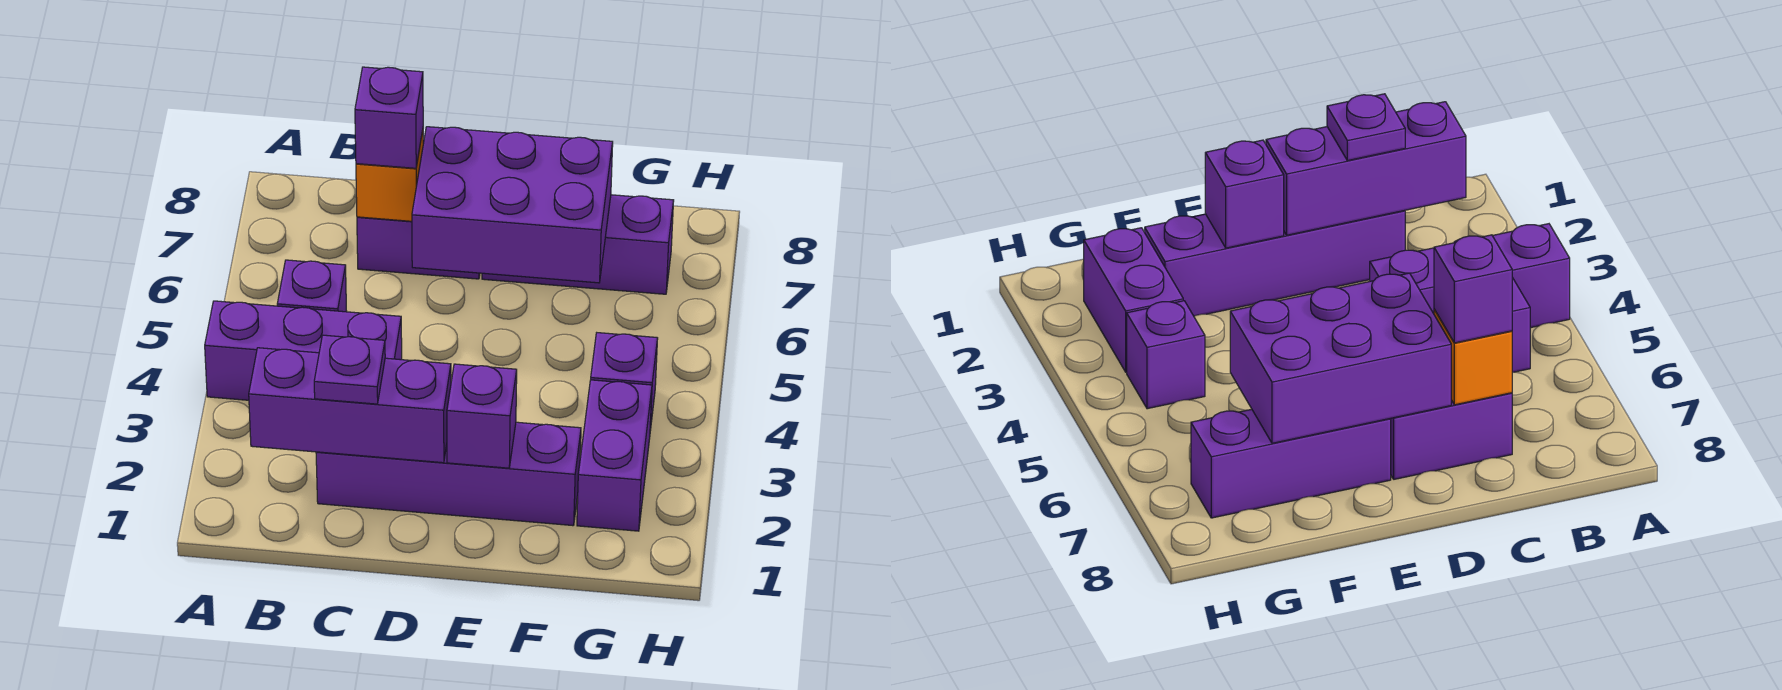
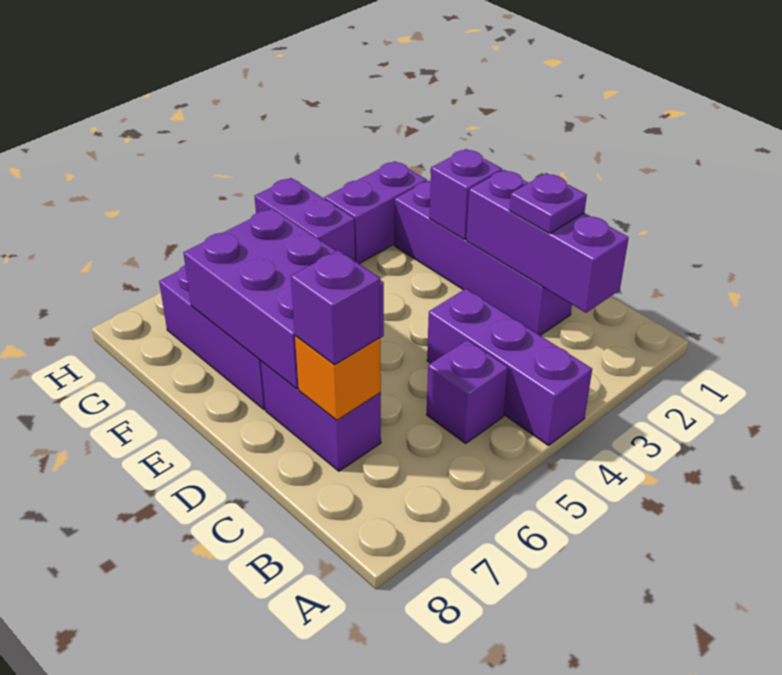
purple 1x1 brick [591,333,658,430] -> purple 1x2 brick [255,178,355,261]

